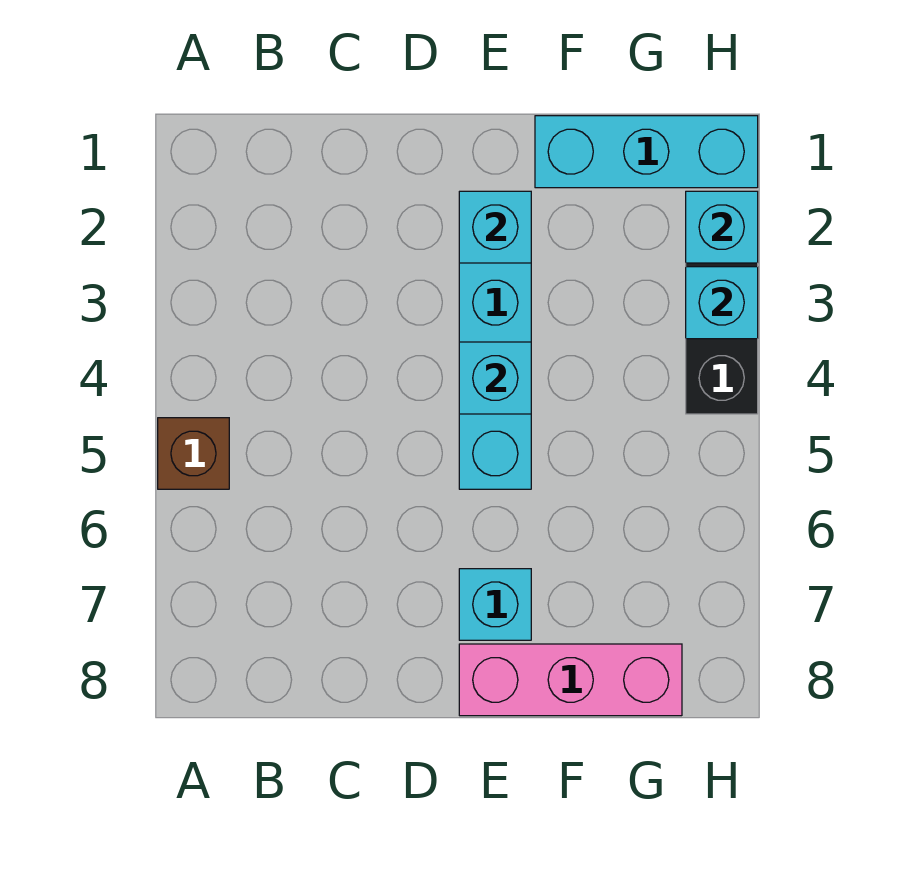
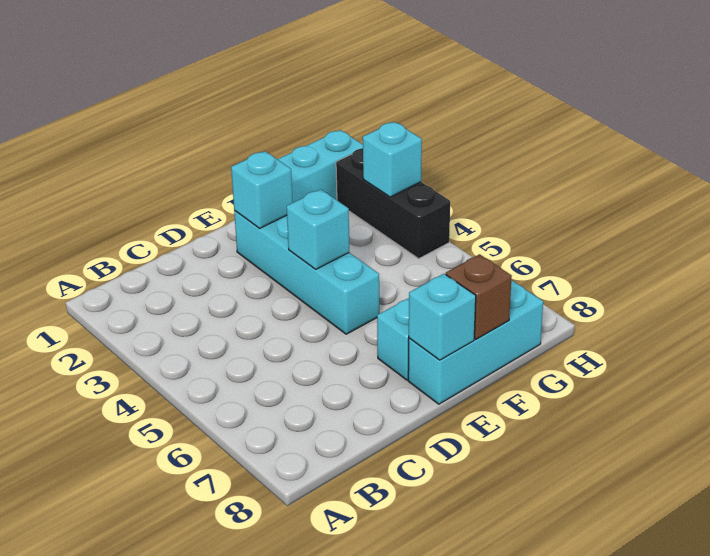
brown 1x1 brick [158,418,229,489] -> brown 1x1 brick moved to [446,254,512,339]
pink 1x3 brick [459,644,682,716] -> cyan 1x3 brick [408,281,543,404]
cyan 1x1 brick [686,191,758,263] -> cyan 1x1 brick moved to [409,274,476,360]

